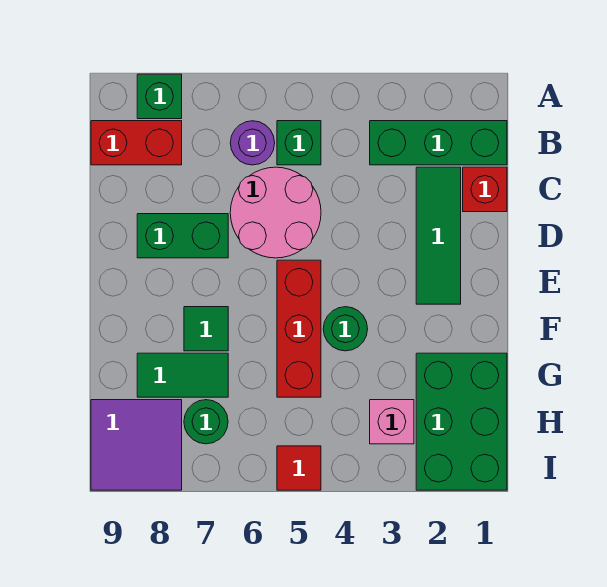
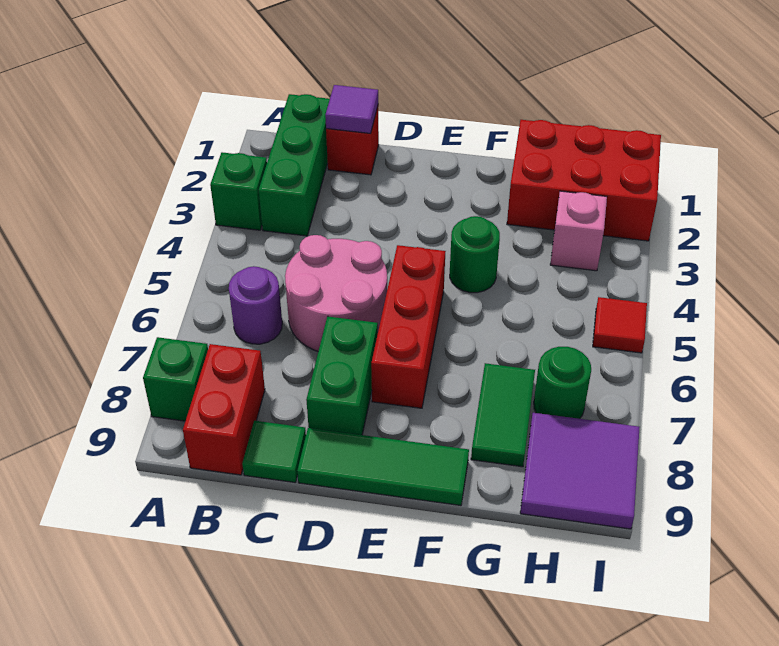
green 1x1 brick [277,121,321,165] -> green 1x1 brick moved to [210,152,267,230]
none -> purple 1x1 tile [325,85,378,133]
green 1x3 tile [416,167,461,304] -> green 1x3 tile moved to [297,428,469,505]
red 1x3 brick [277,260,321,397] -> red 1x3 brick turned to [371,245,446,408]
green 1x1 tile [184,307,228,351] -> green 1x1 tile moved to [242,421,306,483]
green 2x3 brick [416,353,507,490] -> red 2x3 brick [507,120,661,241]

